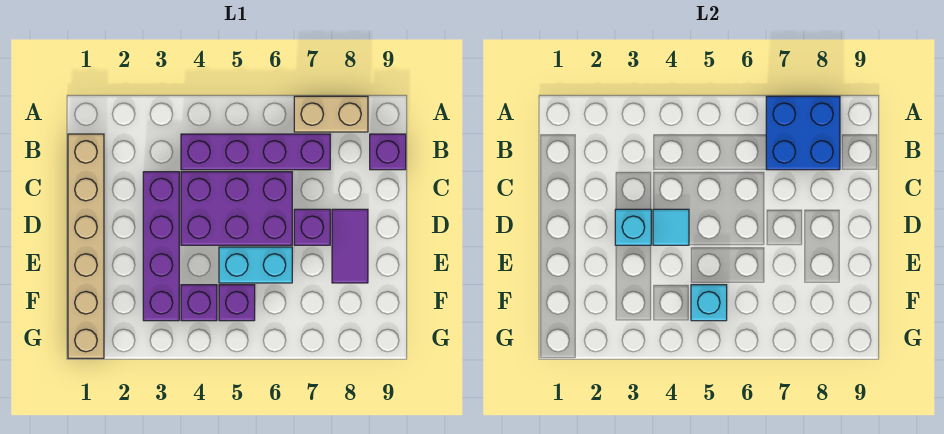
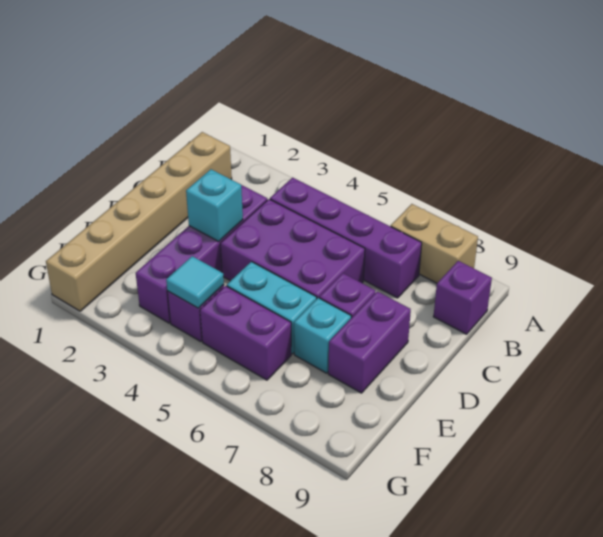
blue 2x2 brick [766,96,840,170] -> none
cyan 1x1 tile [653,209,689,245] -> cyan 1x1 tile moved to [166,256,224,308]
purple 1x2 tile [332,209,368,283] -> purple 1x2 brick [328,291,411,393]
purple 1x1 brick [219,285,255,321] -> purple 1x2 brick [200,286,291,380]
cyan 1x1 brick [691,285,727,321] -> cyan 1x1 brick moved to [294,298,351,373]

